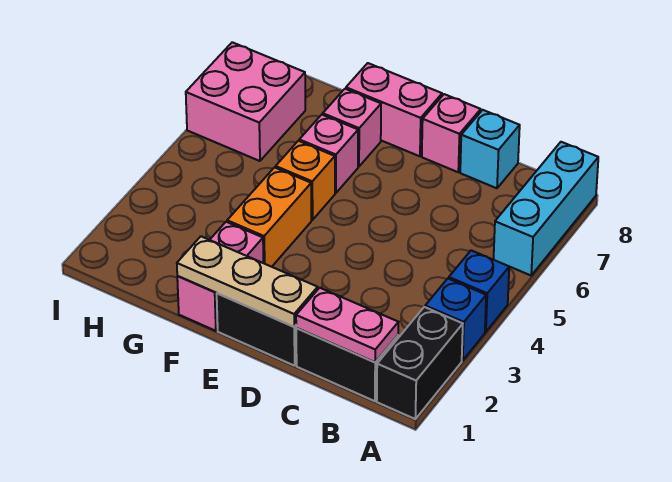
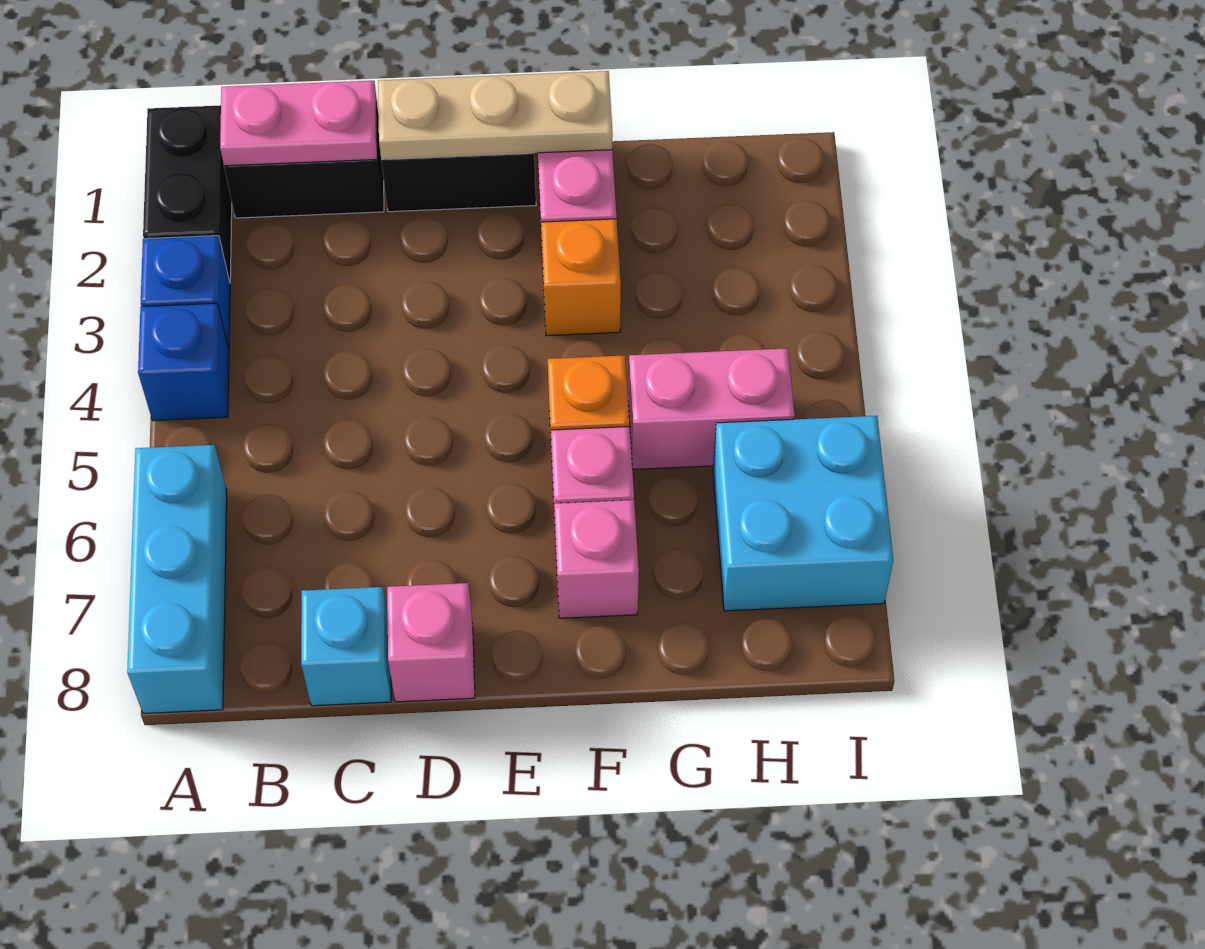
pink 1x2 brick [346,63,442,156] -> pink 1x2 brick moved to [628,348,795,469]
orange 1x2 brick [227,167,311,267] -> orange 1x1 brick [541,219,621,336]
pink 2x2 brick [186,42,305,161] -> cyan 2x2 brick [713,416,893,611]

